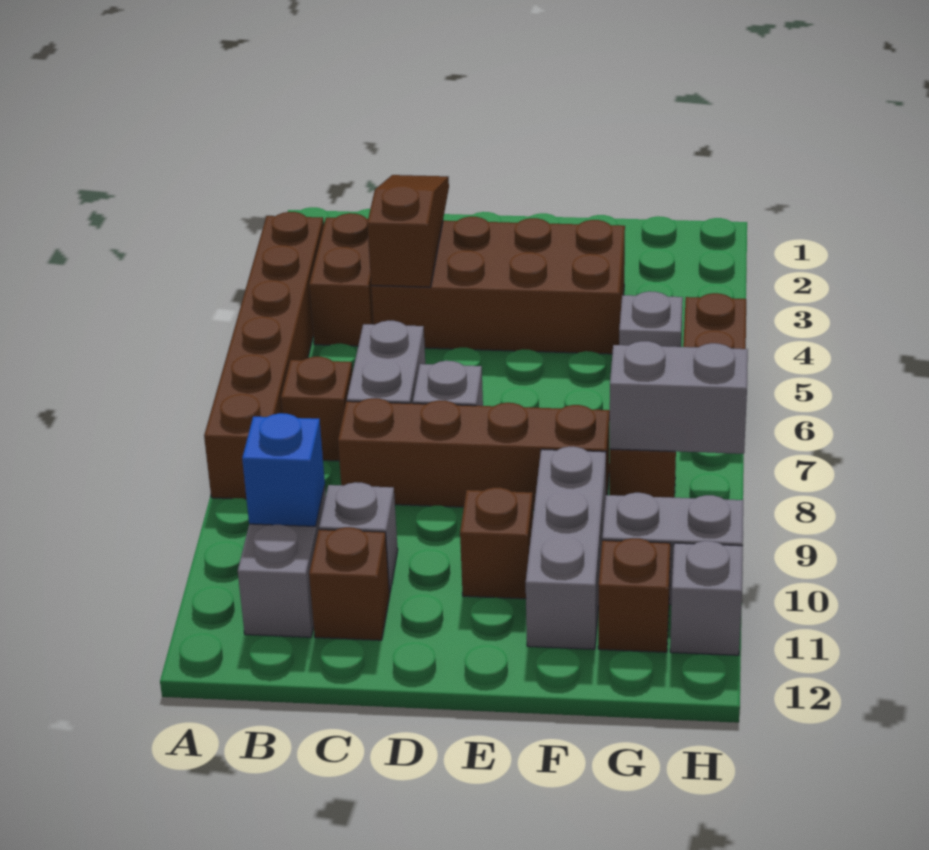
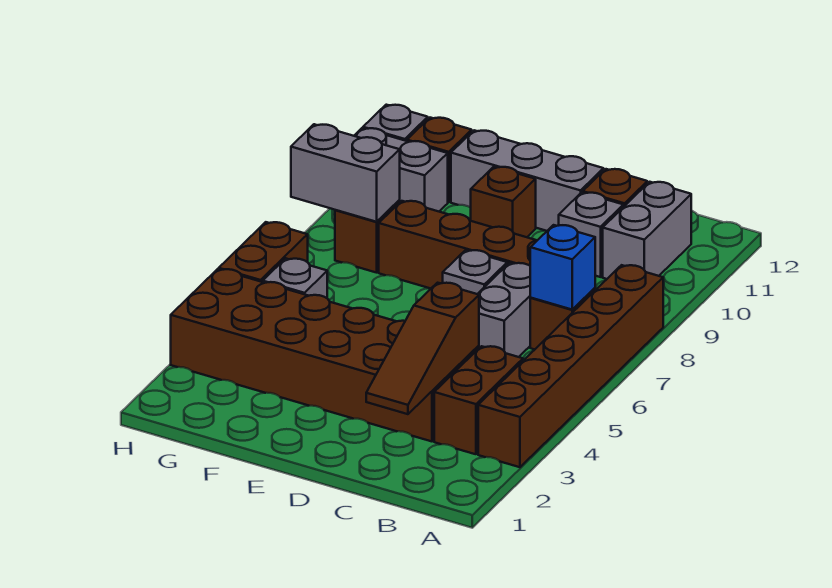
blue 1x1 brick [242,413,325,527] -> blue 1x1 brick moved to [530,225,595,310]
brown 2x4 brick [371,217,625,354] -> brown 2x6 brick [171,269,479,441]
grey 1x3 brick [526,447,606,649] -> grey 1x3 brick turned to [451,130,604,231]

